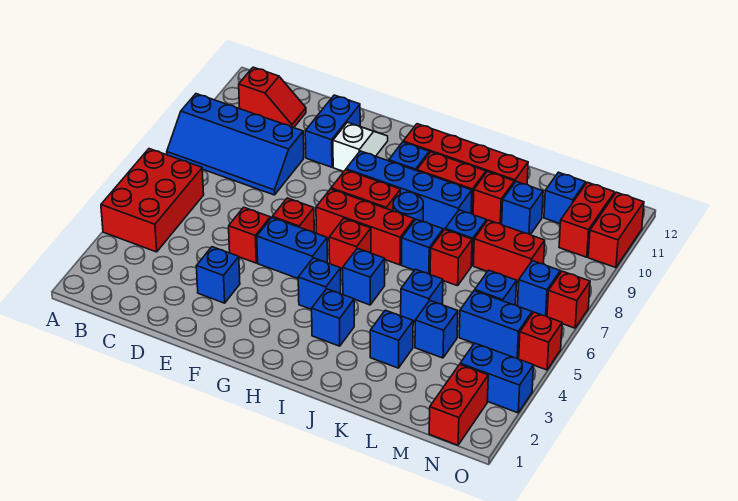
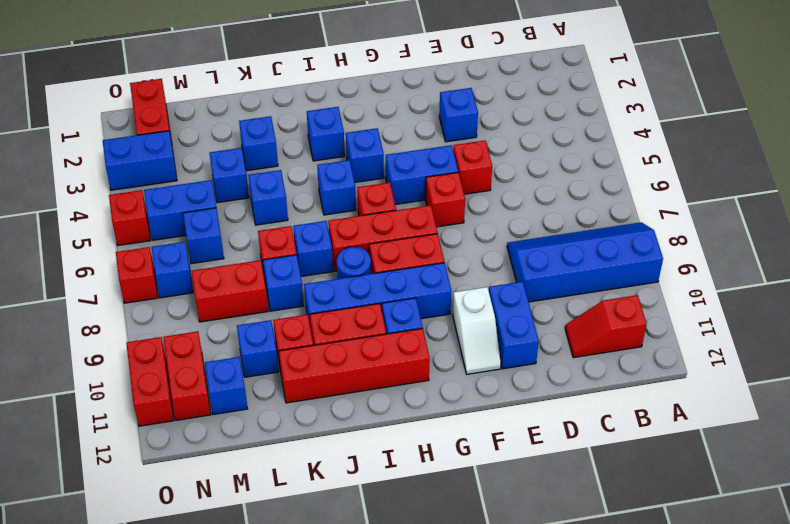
red 2x3 brick [101,149,204,252] -> none

